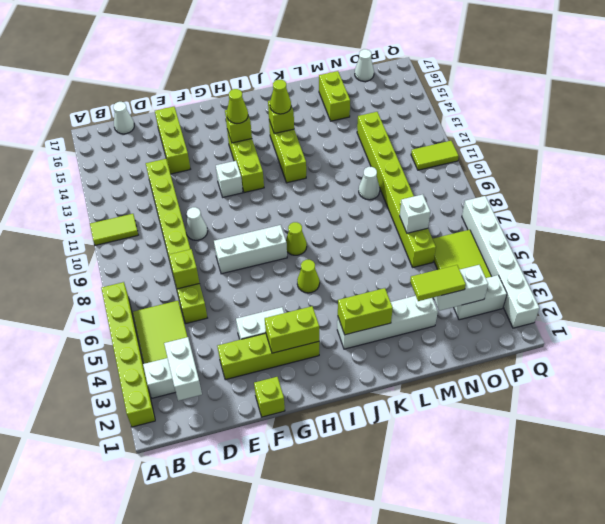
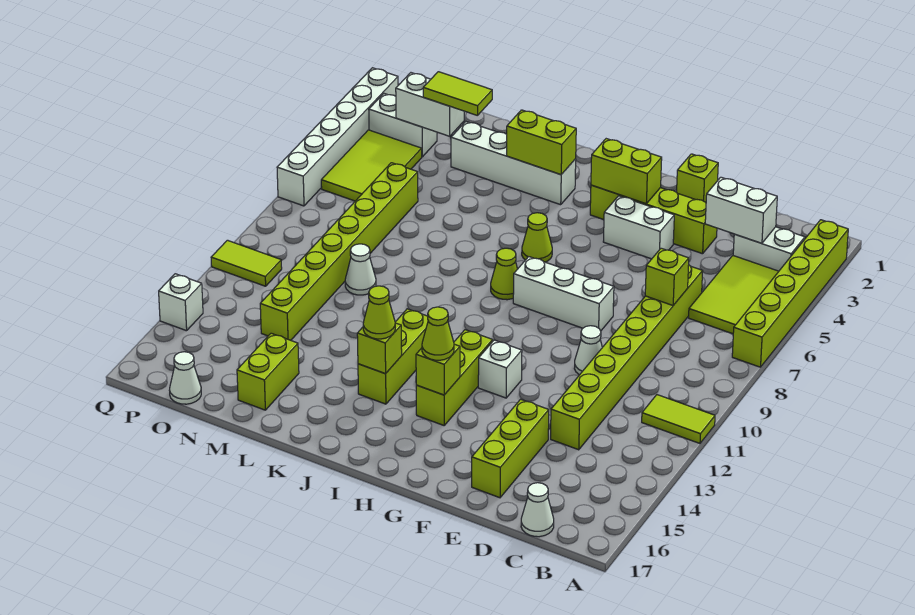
white 1x2 brick [164,337,202,401] -> white 1x2 brick turned to [705,177,777,243]
white 1x1 brick [400,194,430,233] -> white 1x1 brick moved to [159,274,203,331]

